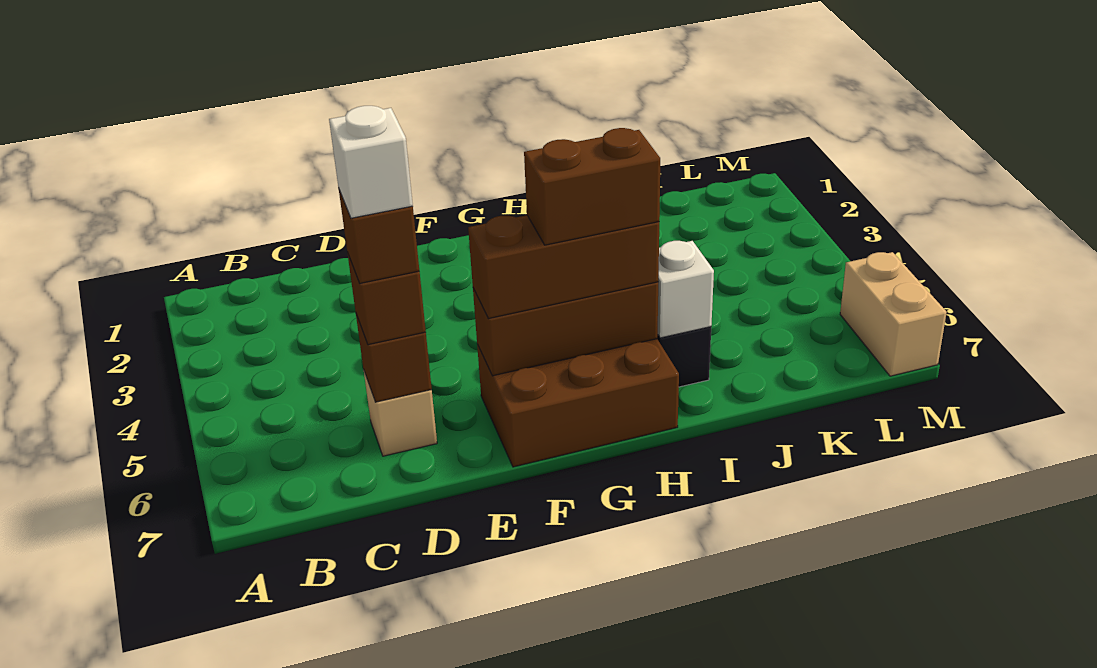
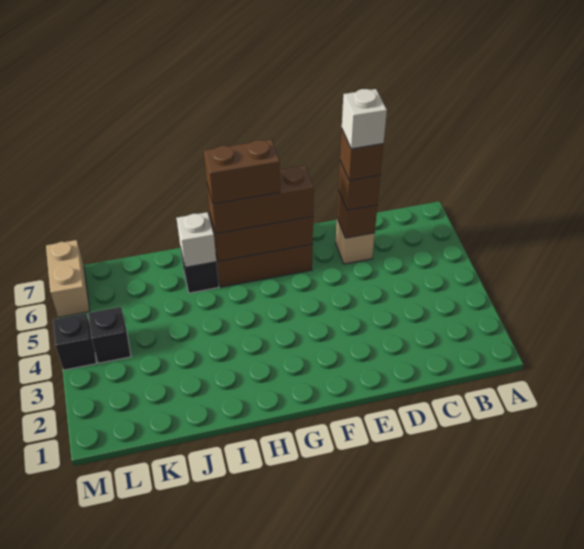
none -> black 1x1 brick [88,307,131,363]
none -> black 1x1 brick [53,313,96,370]

